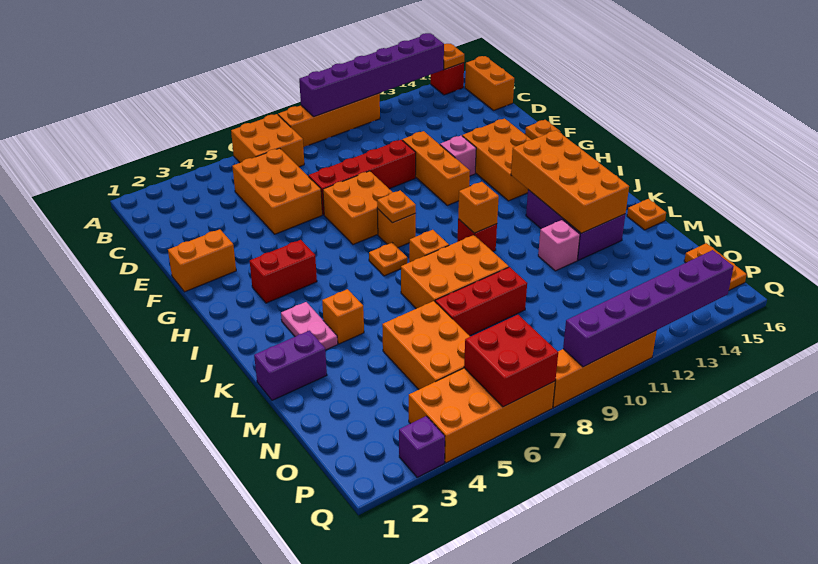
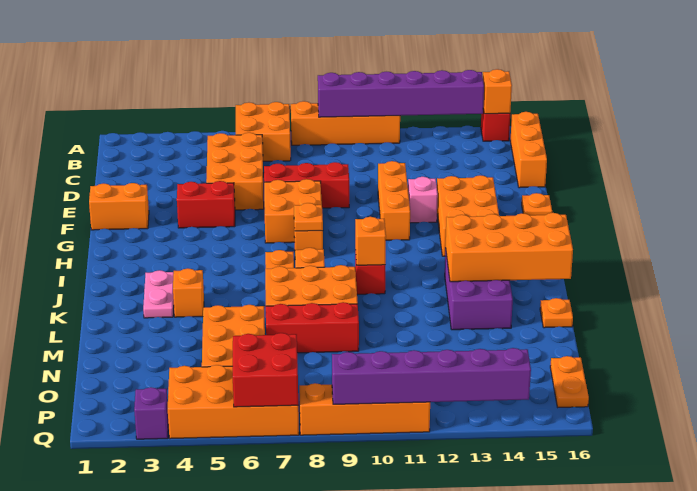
orange 1x1 plate [444,44,464,69] -> orange 1x1 brick [483,69,512,114]
orange 1x2 brick [465,56,514,110] -> orange 1x3 brick [510,112,547,188]
red 1x4 brick [308,140,416,215] -> red 1x3 brick [264,162,349,208]
red 1x2 brick [250,240,317,303] -> red 1x2 brick moved to [177,181,235,228]
orange 2x4 brick [511,130,629,233] -> orange 2x4 brick turned to [446,213,573,282]
purple 1x2 brick [254,331,327,400] -> none
pink 1x1 brick [538,220,580,271] -> none

